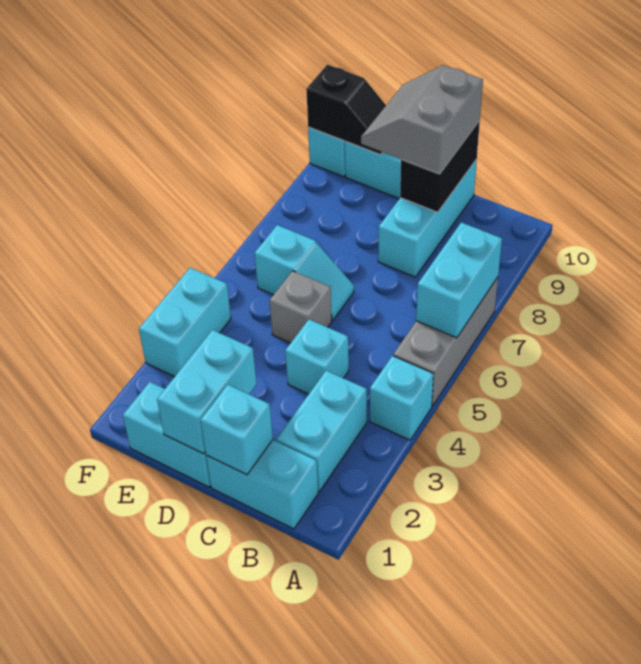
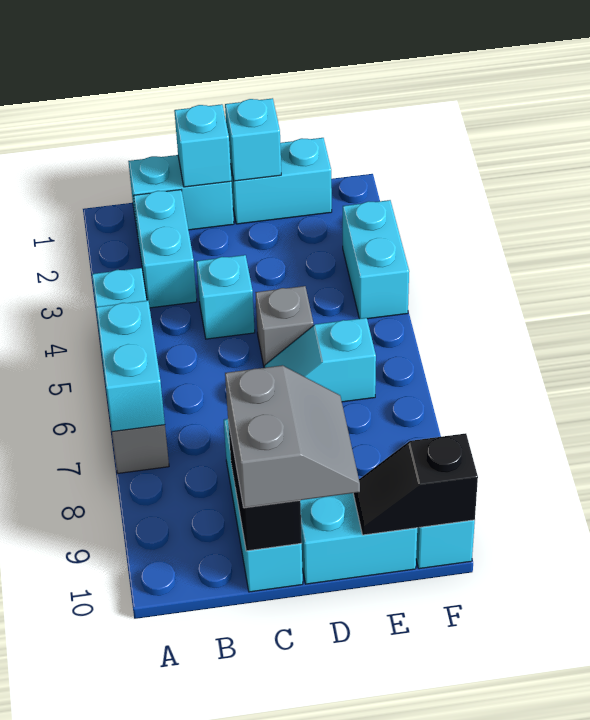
cyan 1x2 brick [157,330,257,454] -> cyan 1x1 brick [225,98,281,181]

